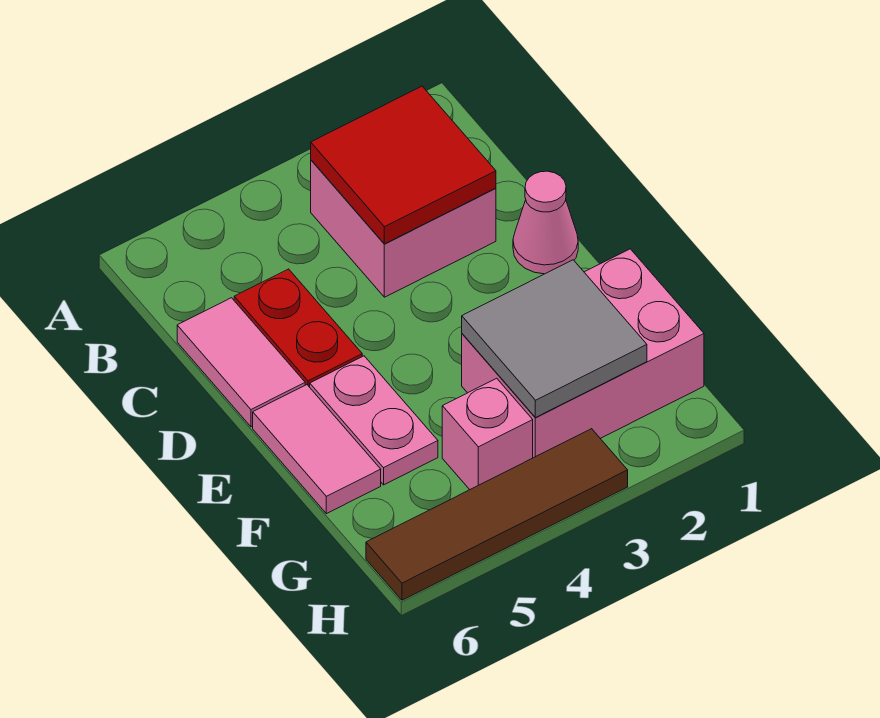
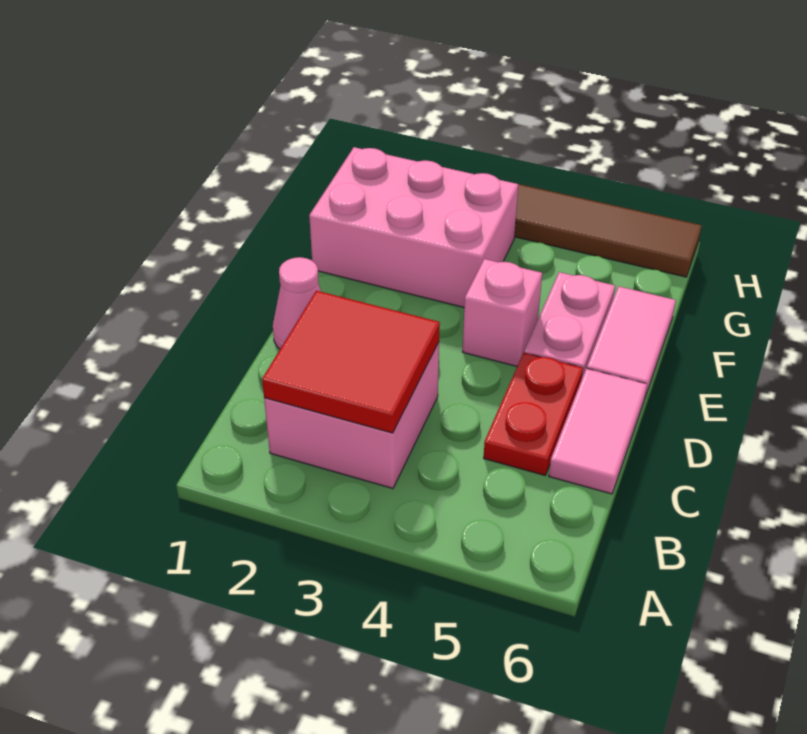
grey 2x2 tile [462,260,647,418] -> none
pink 1x1 brick [442,378,533,490] -> pink 1x1 brick moved to [463,259,542,366]

